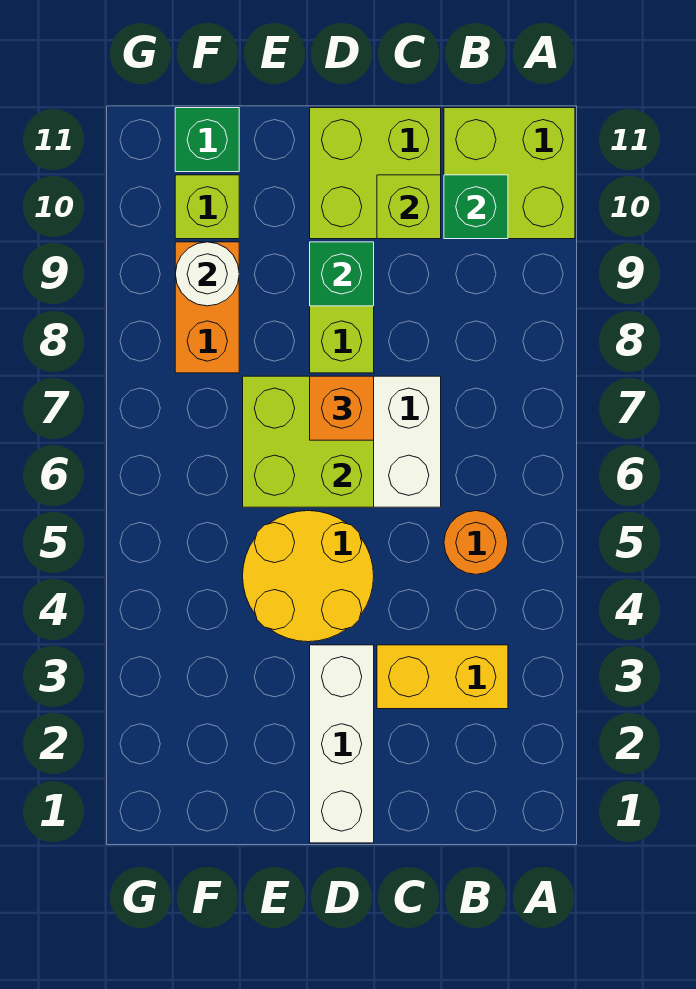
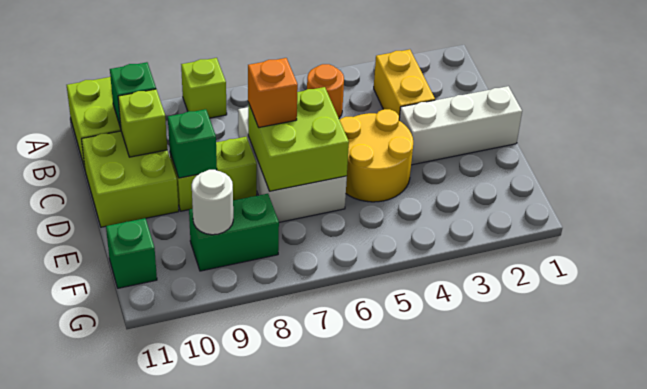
orange 1x2 brick [175,242,239,373] -> green 1x2 brick [189,194,279,271]
lime 1x1 brick [175,175,239,239] -> lime 1x1 brick moved to [181,58,227,118]

